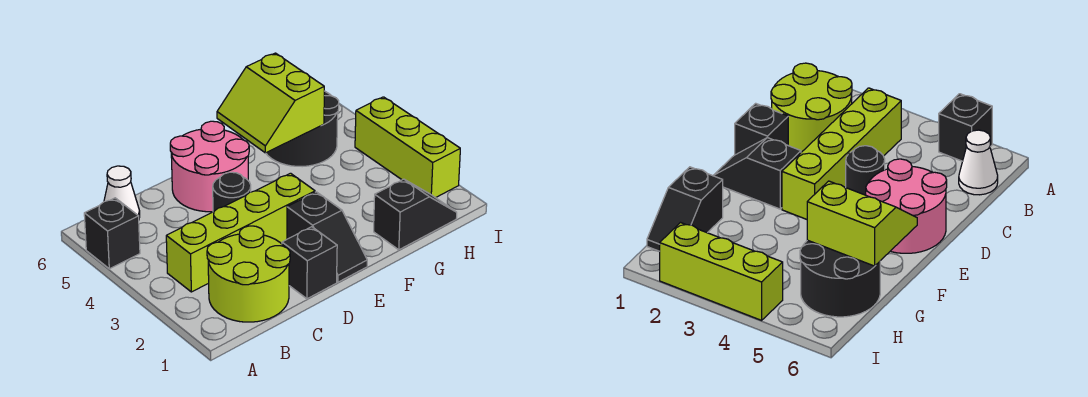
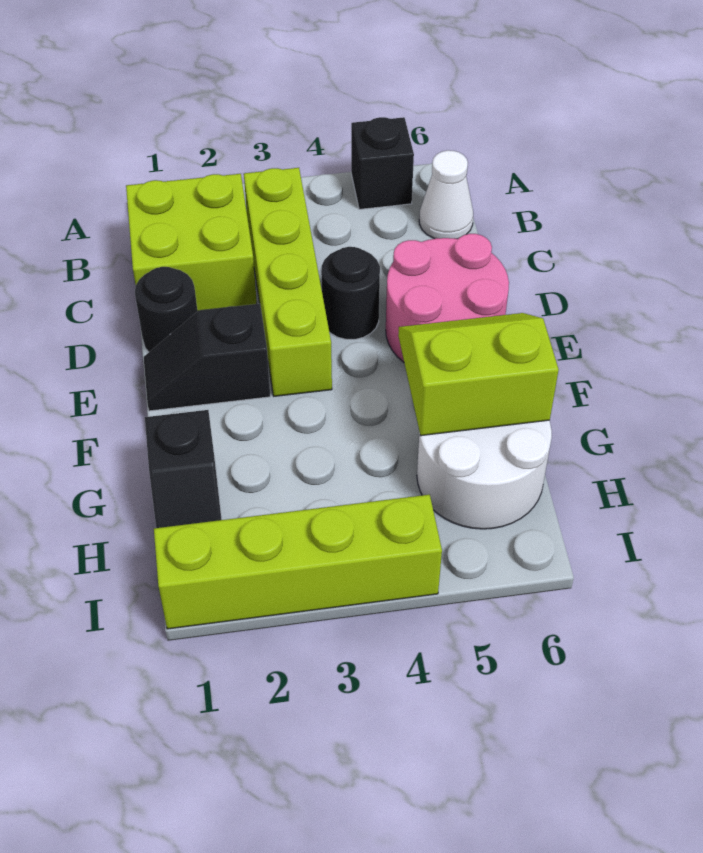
lime 2x2 round brick [207,226,290,322] -> lime 2x2 brick [126,174,257,311]
black 1x1 brick [282,227,337,299] -> black 1x1 round brick [135,267,197,352]
black 2x2 round brick [266,91,339,167] -> white 2x2 round brick [417,420,552,529]
lime 1x3 brick [355,97,460,198] -> lime 1x4 brick [154,495,442,629]

